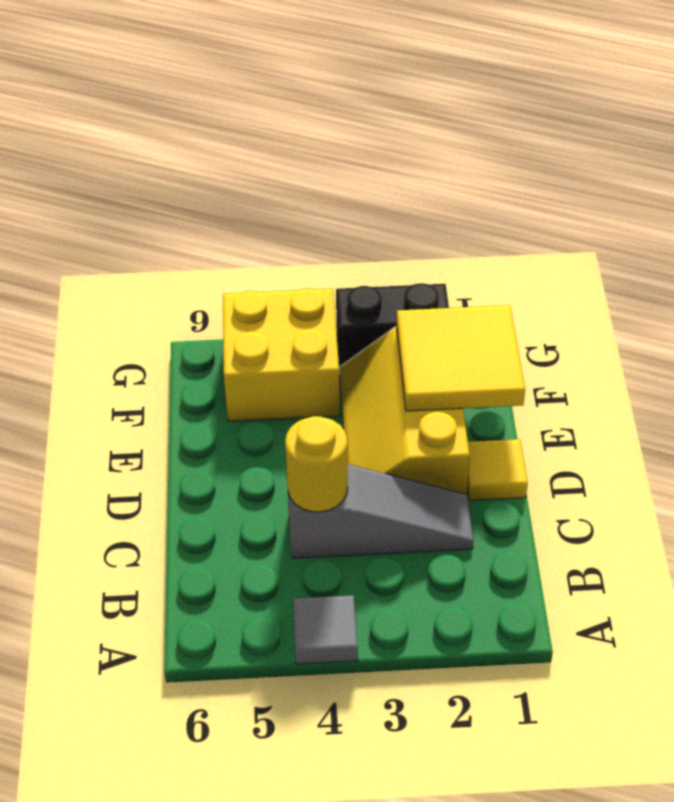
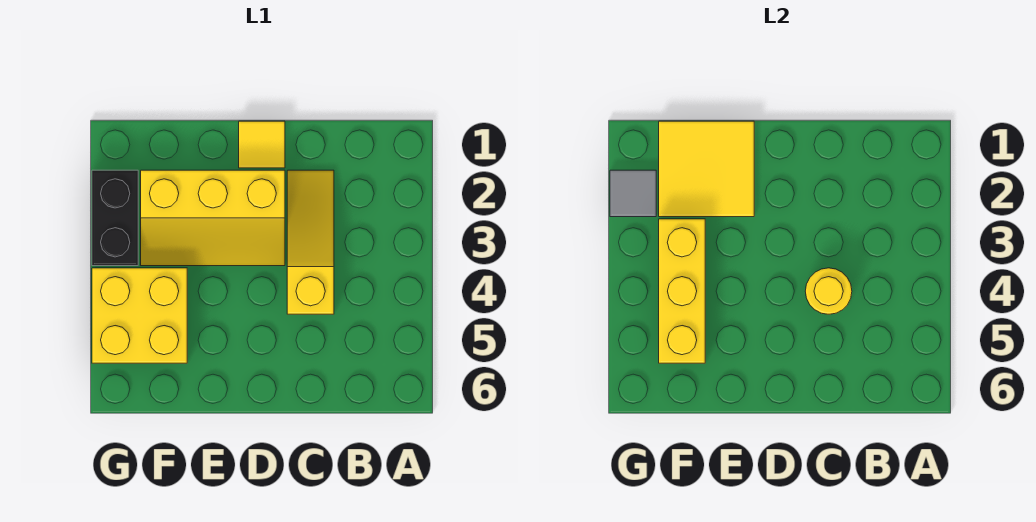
grey 1x1 tile [293,595,358,664] -> grey 1x1 tile moved to [610,170,656,217]
grey 1x3 slope [288,464,473,558] -> yellow 1x3 slope [287,170,334,314]
none -> yellow 1x3 brick [659,219,705,363]

